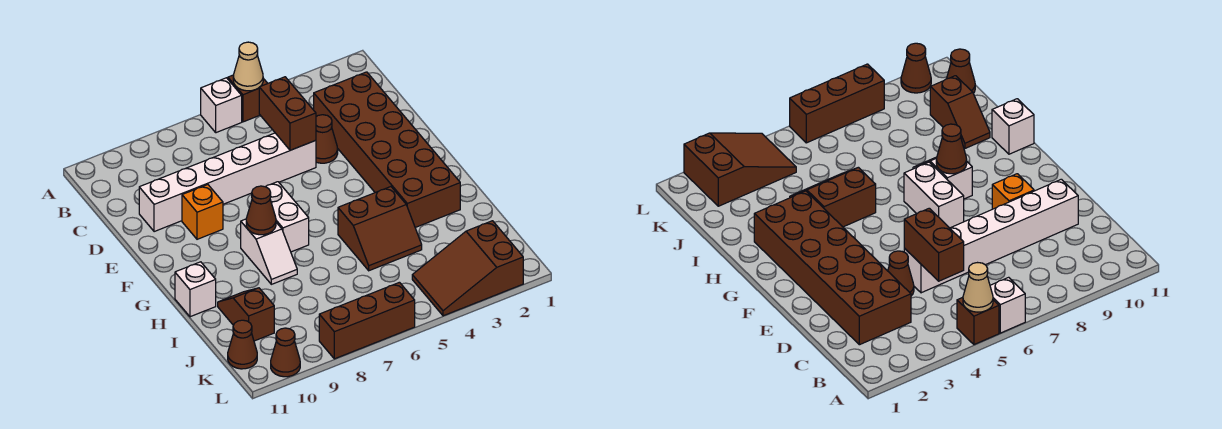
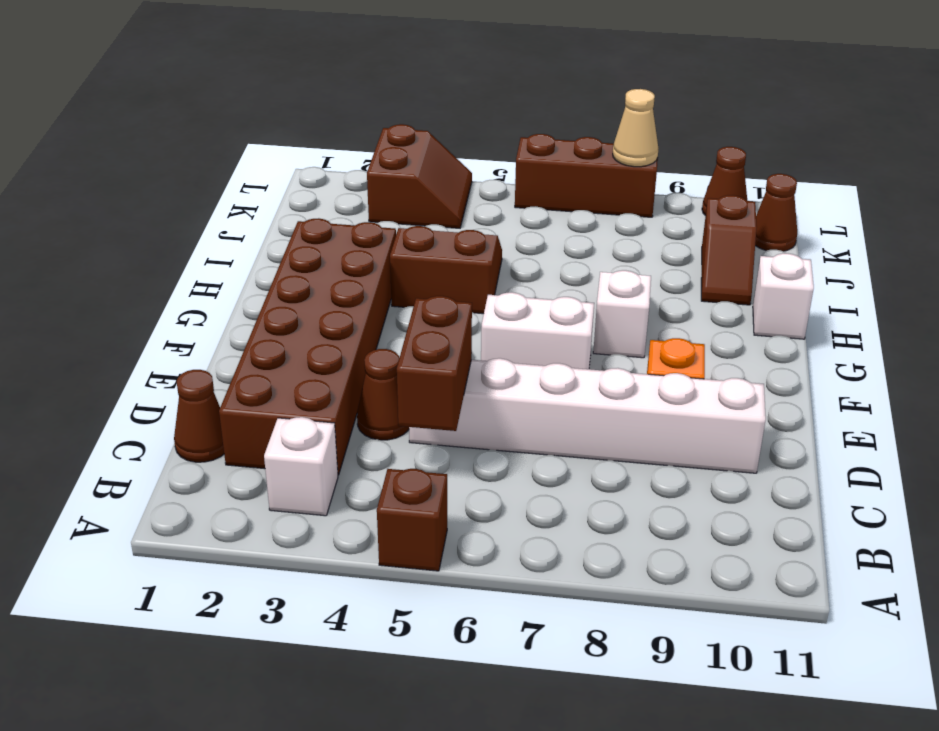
tan 1x1 cone [233,42,263,91] -> tan 1x1 cone moved to [613,89,659,167]
white 1x1 brick [201,78,242,133] -> white 1x1 brick moved to [264,417,338,516]
white 1x2 brick [266,182,309,252] -> white 1x2 brick turned to [481,292,594,369]
brown 1x1 cone [246,186,276,235] -> brown 1x1 cone moved to [174,370,224,462]
brown 2x3 slope [412,221,523,316] -> brown 2x2 slope [367,124,472,228]

